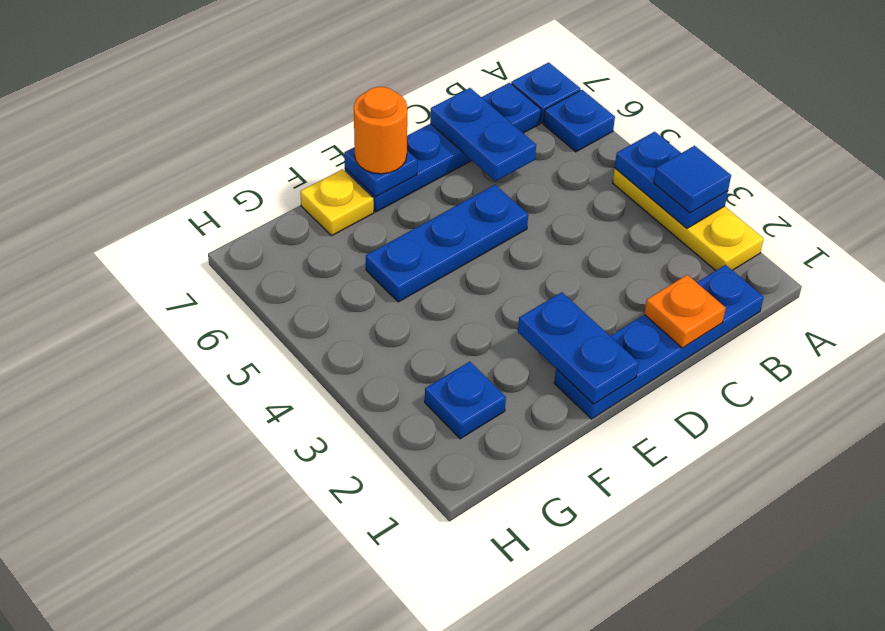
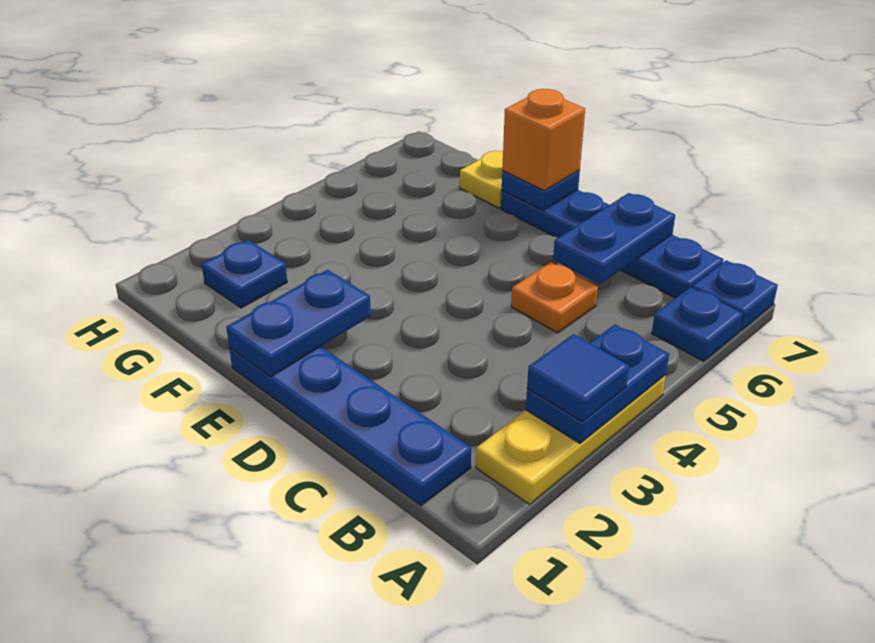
orange 1x1 plate [644,275,726,348] -> orange 1x1 plate moved to [511,262,598,333]
blue 1x3 plate [366,185,528,302] -> none
orange 1x1 round brick [354,87,407,174] -> orange 1x1 brick [502,89,585,191]

